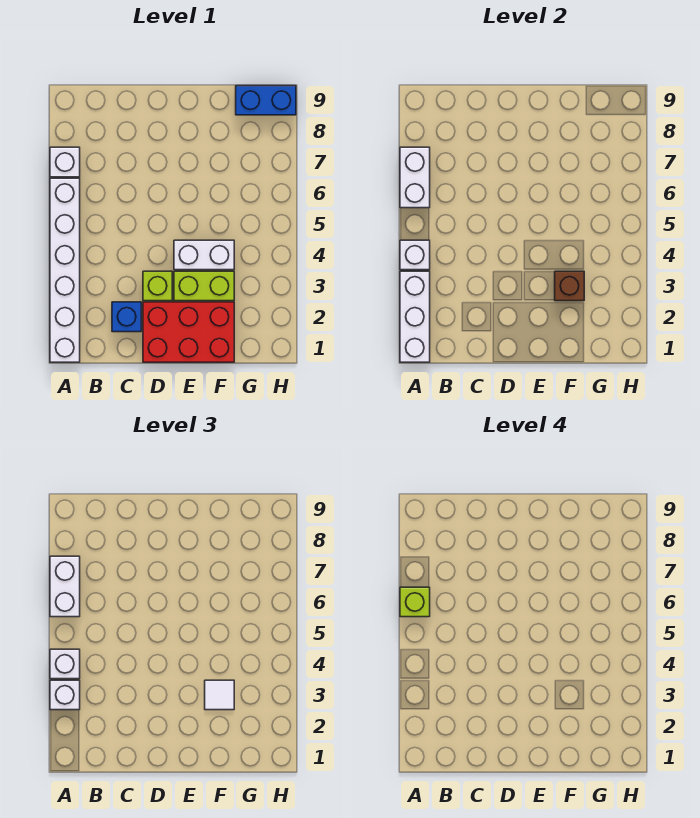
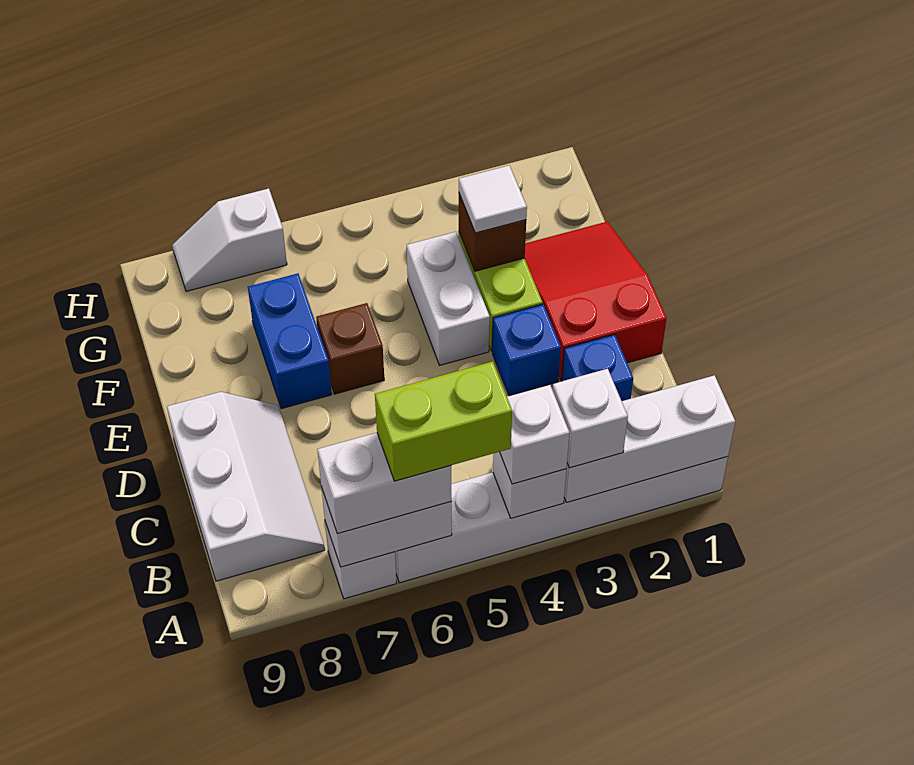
lime 1x1 brick [400,587,430,617] -> lime 1x2 brick [375,362,512,481]
none -> white 2x3 slope [167,392,325,581]
red 2x3 brick [143,302,234,362] -> red 2x3 slope [525,222,666,381]
lime 1x1 brick [143,271,172,301] -> blue 1x1 brick [492,304,561,396]
none -> brown 1x1 brick [316,303,384,394]
blue 1x2 brick [236,86,296,115] -> blue 1x2 brick moved to [248,273,332,409]
none -> white 1x2 slope [172,188,287,291]

